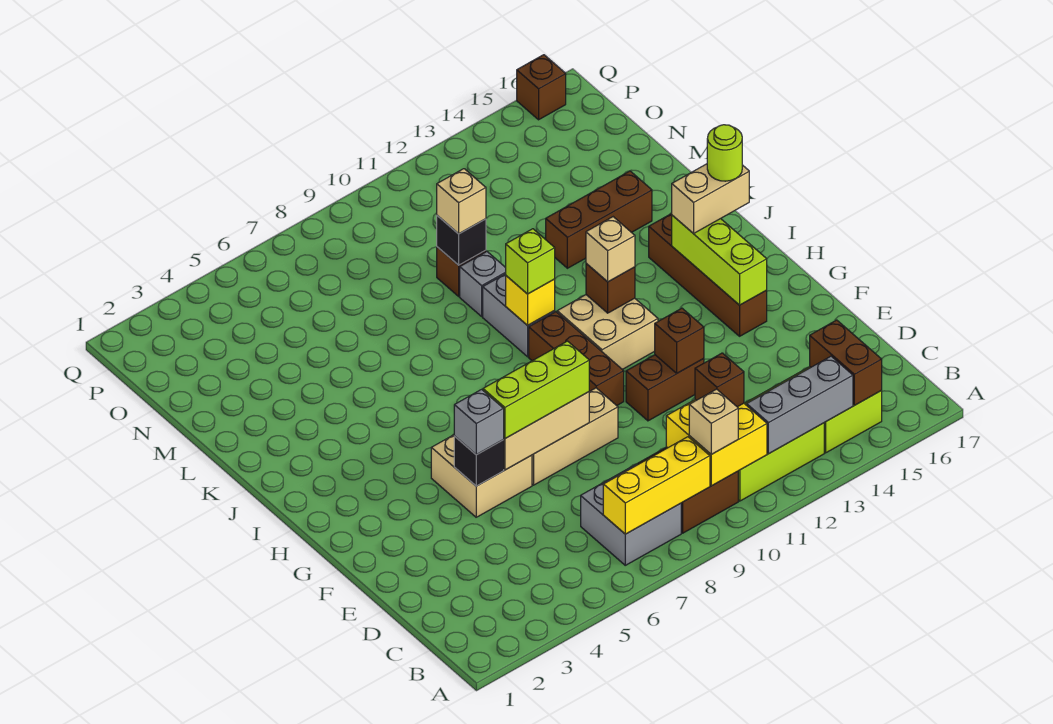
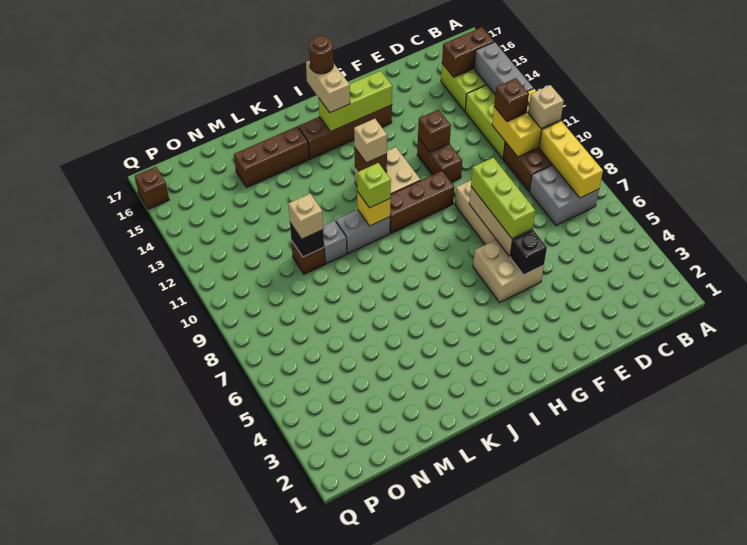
grey 1x1 brick [454,389,504,455] -> none
lime 1x1 round brick [707,125,742,181] -> brown 1x1 round brick [309,36,333,74]
brown 1x3 brick [546,171,652,268] -> brown 1x3 brick turned to [234,127,309,187]

